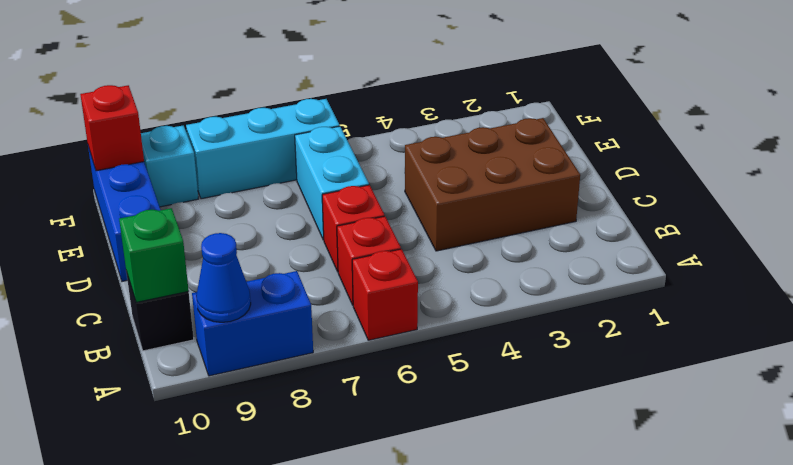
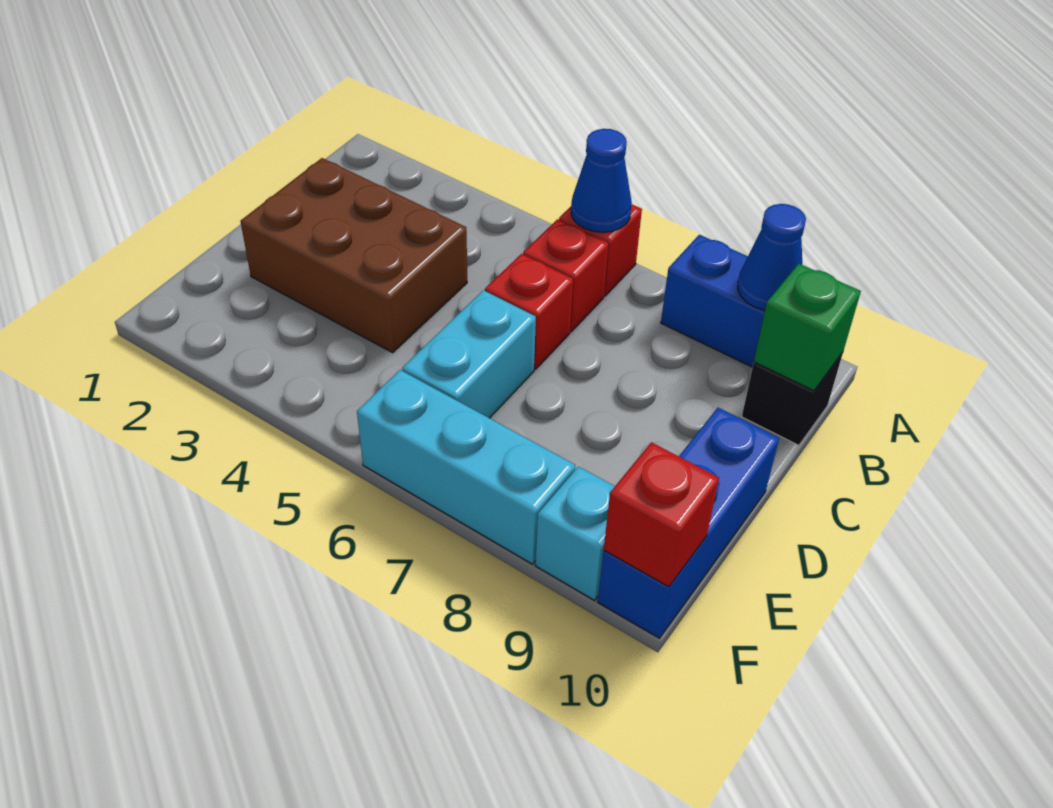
none -> blue 1x1 cone [571,129,632,232]

